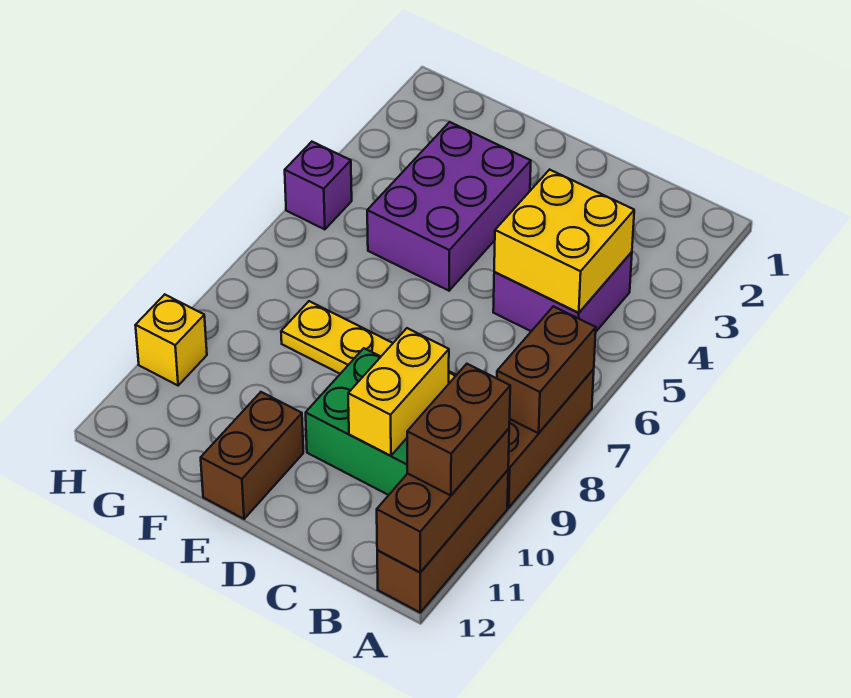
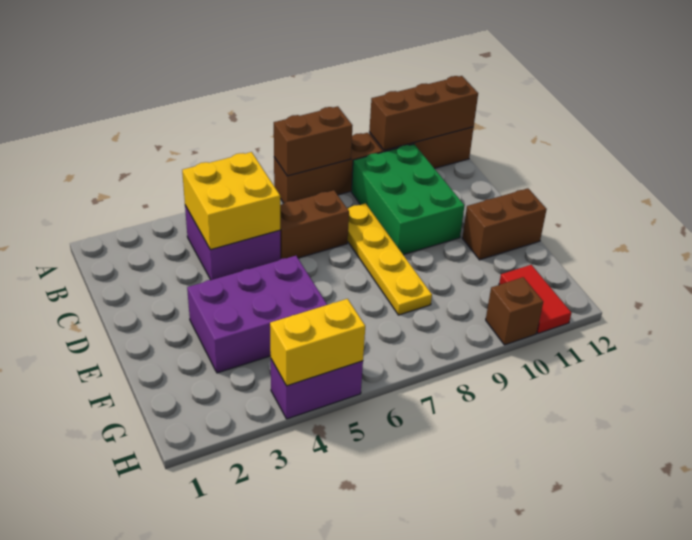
brown 1x2 brick [407,364,510,496] -> brown 1x2 brick moved to [280,190,349,259]
yellow 1x2 brick [348,328,449,456] -> yellow 1x2 brick moved to [270,299,365,386]
none -> red 1x2 tile [499,265,571,333]
purple 1x1 brick [285,142,352,229] -> purple 1x2 brick [271,359,363,419]
yellow 1x1 brick [135,295,207,385] -> brown 1x1 brick [486,277,543,345]

